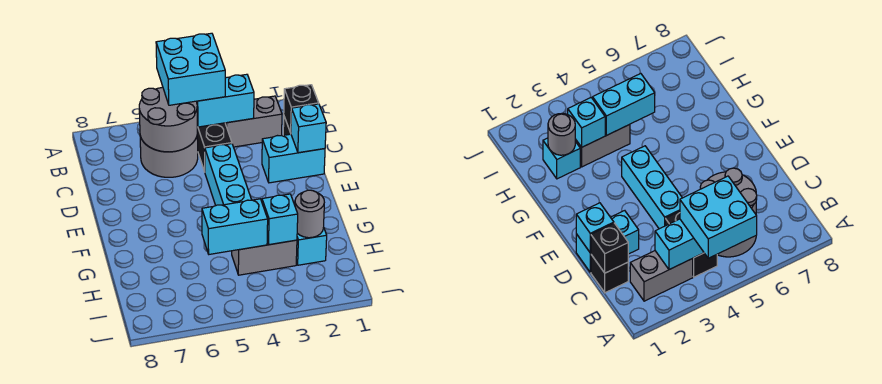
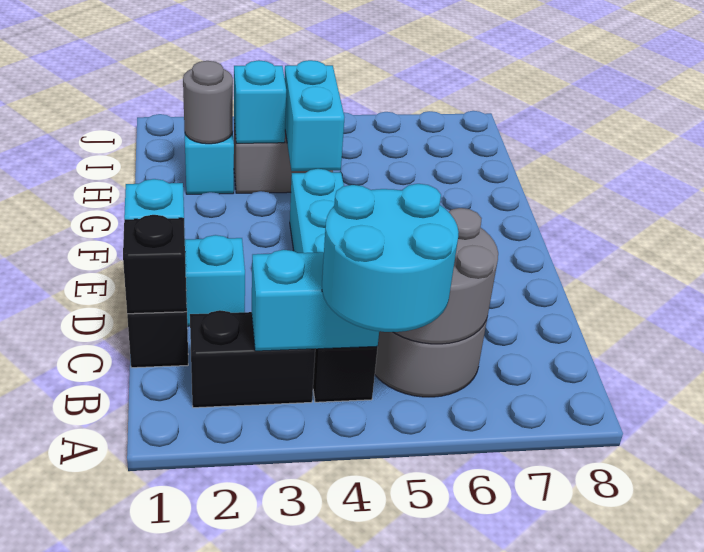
cyan 2x2 brick [156,33,225,105] -> cyan 2x2 round brick [322,184,459,332]
grey 1x2 brick [225,96,282,147] -> black 1x2 brick [190,310,315,408]
cyan 1x2 brick [202,199,268,254] -> cyan 1x2 brick turned to [285,60,345,171]

